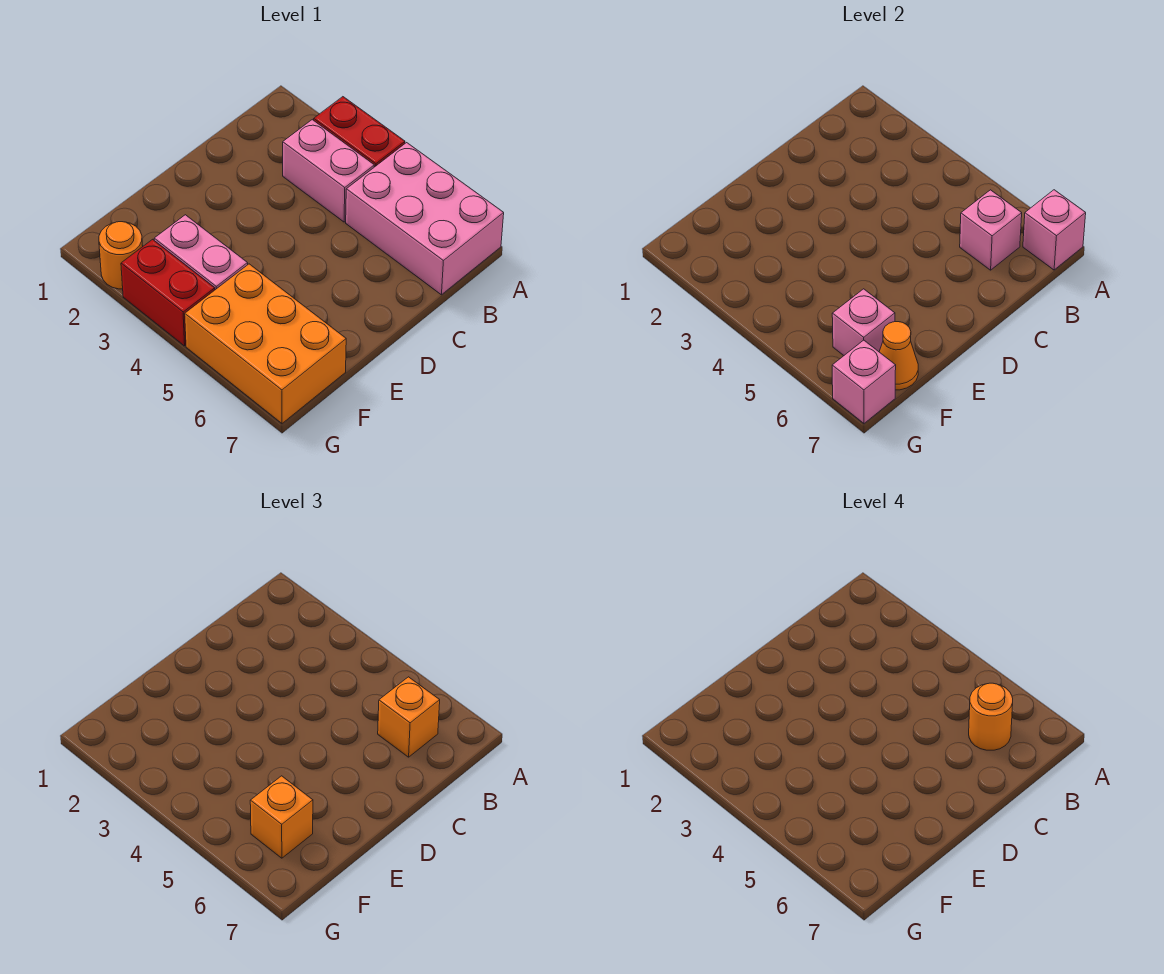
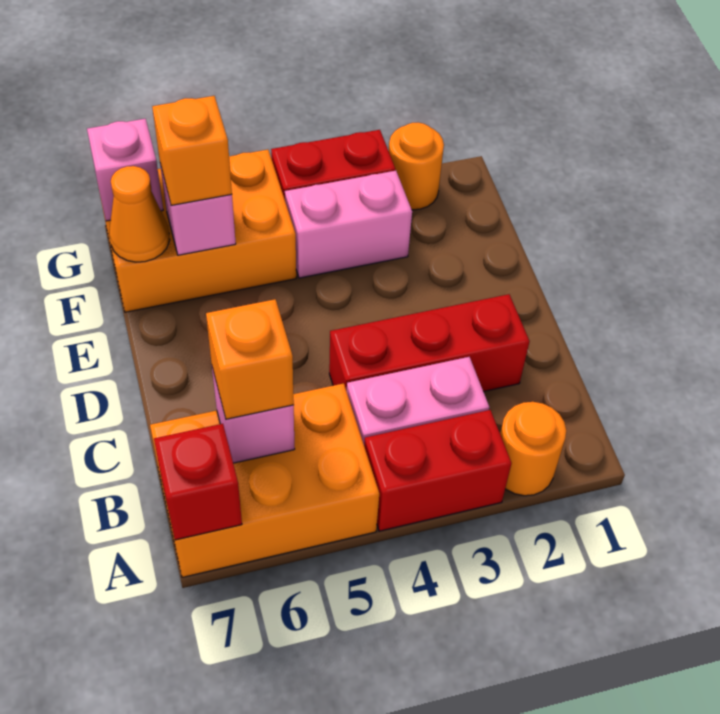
pink 2x3 brick [346,143,504,295] -> orange 2x3 brick [150,383,379,577]
pink 1x1 brick [1023,190,1086,270] -> red 1x1 brick [154,424,242,540]
orange 1x1 round brick [969,683,1013,750] -> orange 1x1 round brick moved to [500,402,566,496]
none -> red 1x3 brick [329,294,530,392]

